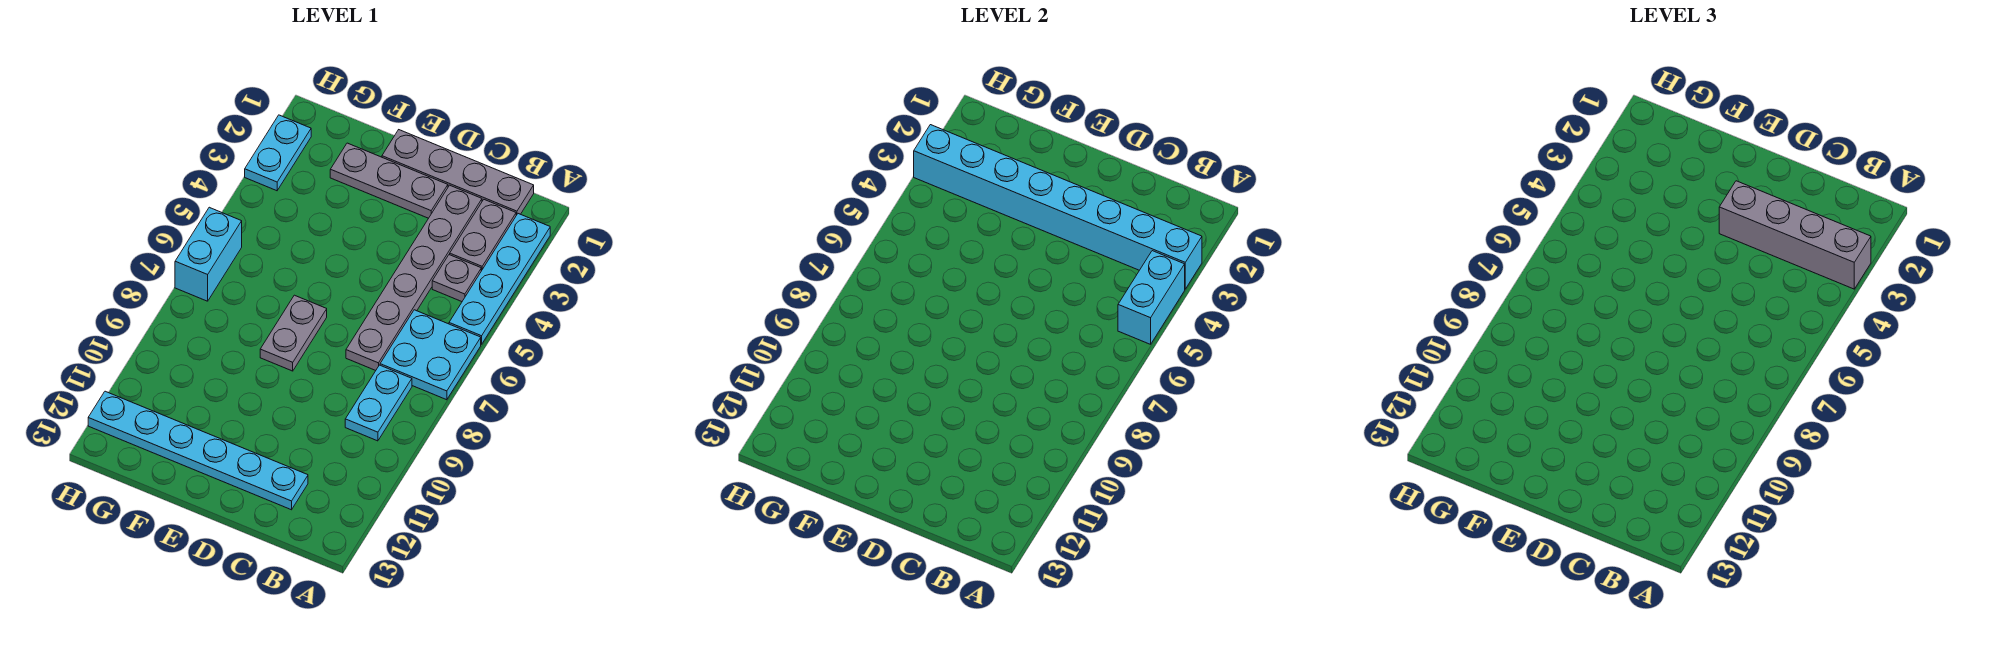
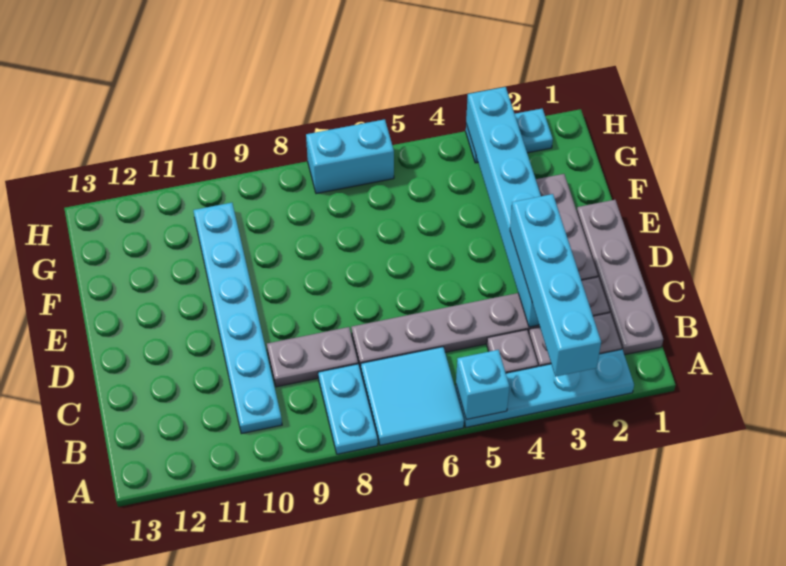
cyan 1x8 brick [914,125,1202,289] -> cyan 1x6 brick [466,87,541,327]
grey 1x4 brick [1719,181,1871,289] -> cyan 1x4 brick [510,194,601,377]
cyan 1x2 brick [1118,251,1185,344] -> cyan 1x1 brick [456,350,509,420]
cyan 2x2 plate [380,310,481,400] -> cyan 2x2 tile [361,347,464,445]
cyan 1x2 plate [345,365,412,441] -> cyan 1x2 plate turned to [318,364,378,454]
cyan 1x6 plate [88,391,308,510] -> cyan 1x6 plate moved to [193,203,282,434]
grey 1x2 plate [260,295,327,371] -> grey 1x2 plate moved to [267,327,358,387]

